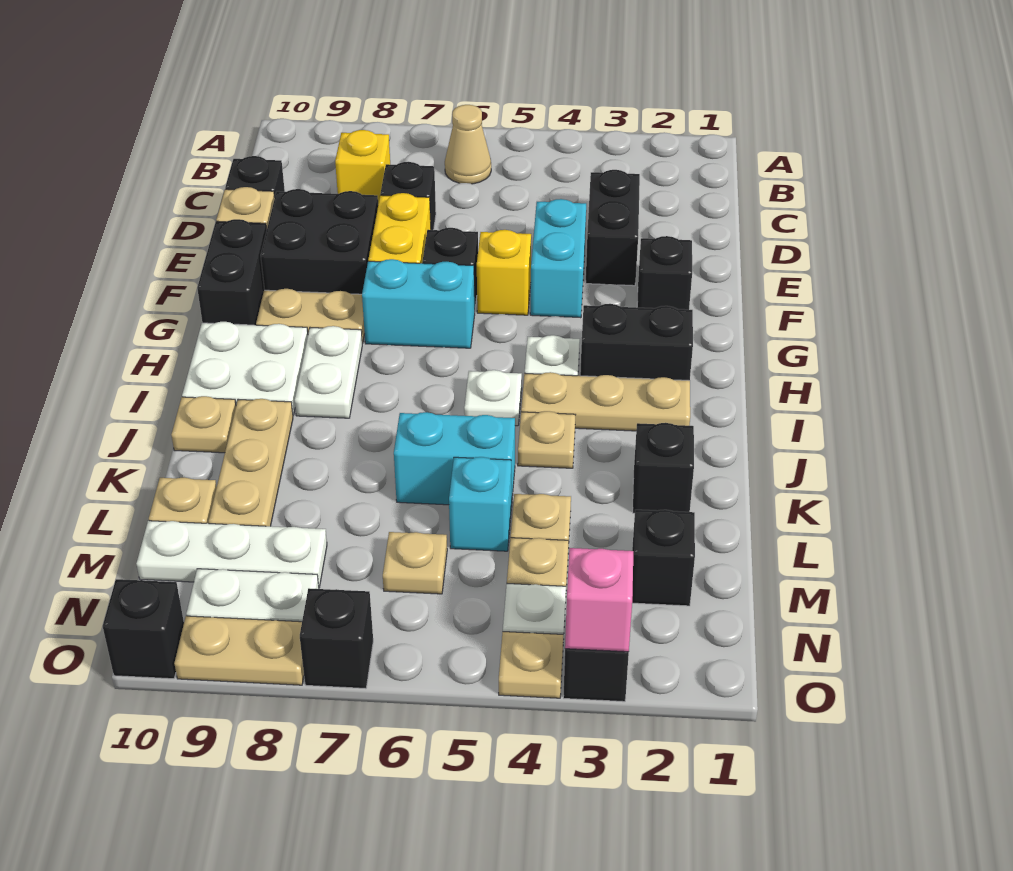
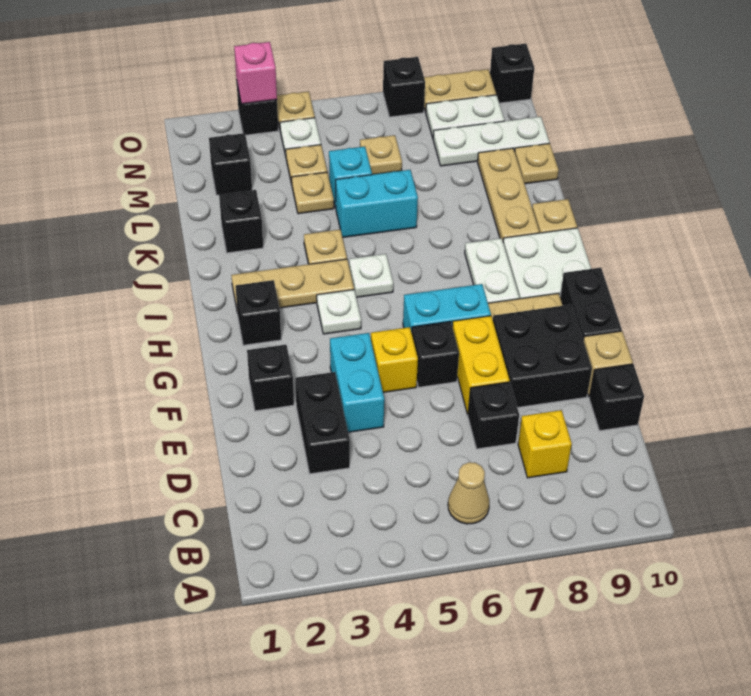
black 1x2 brick [580,304,693,381] -> black 1x1 brick [235,280,281,345]

